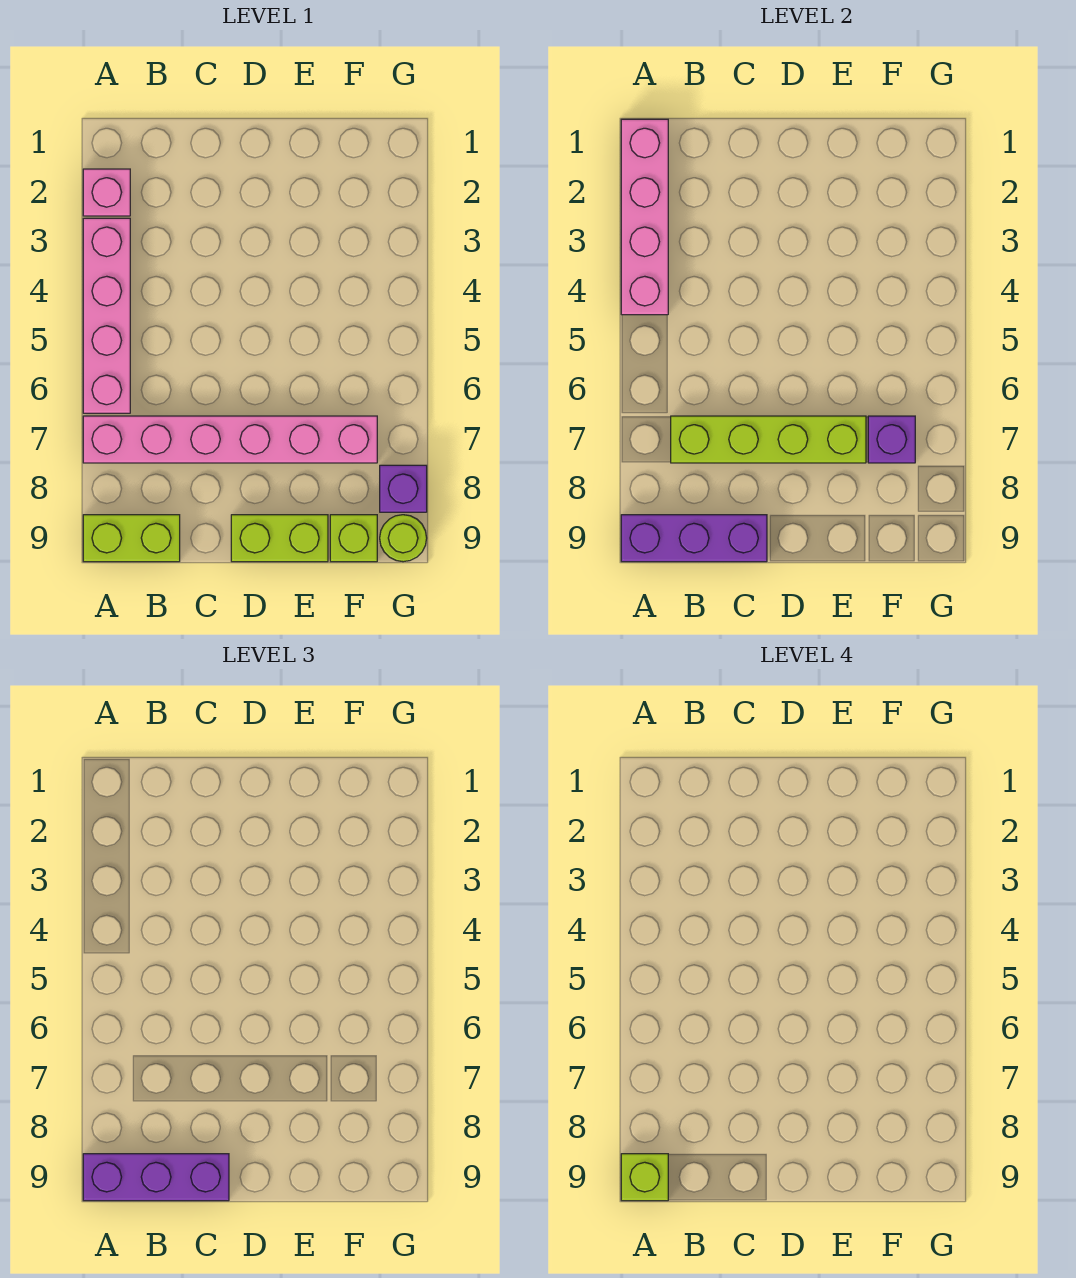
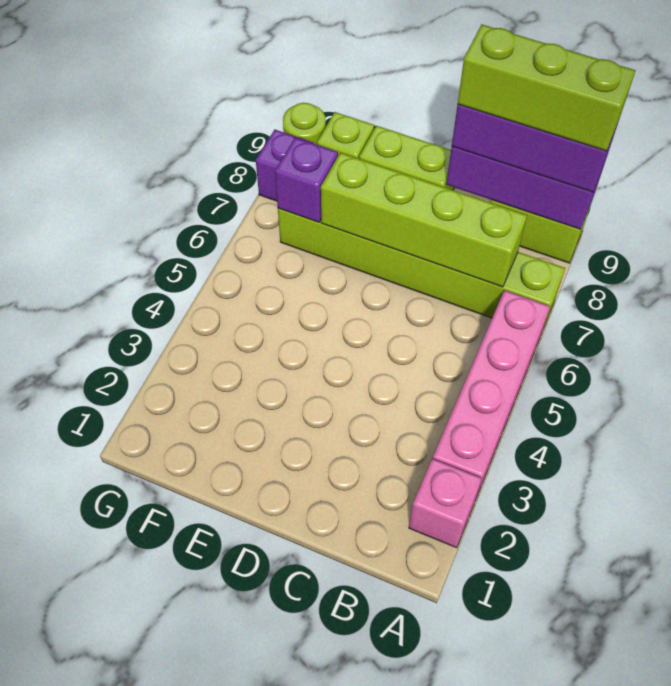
pink 1x4 brick [621,119,668,315] -> none
pink 1x6 brick [83,416,377,463] -> lime 1x6 brick [278,208,565,331]
lime 1x1 brick [621,1154,668,1201] -> lime 1x3 brick [458,25,636,151]

